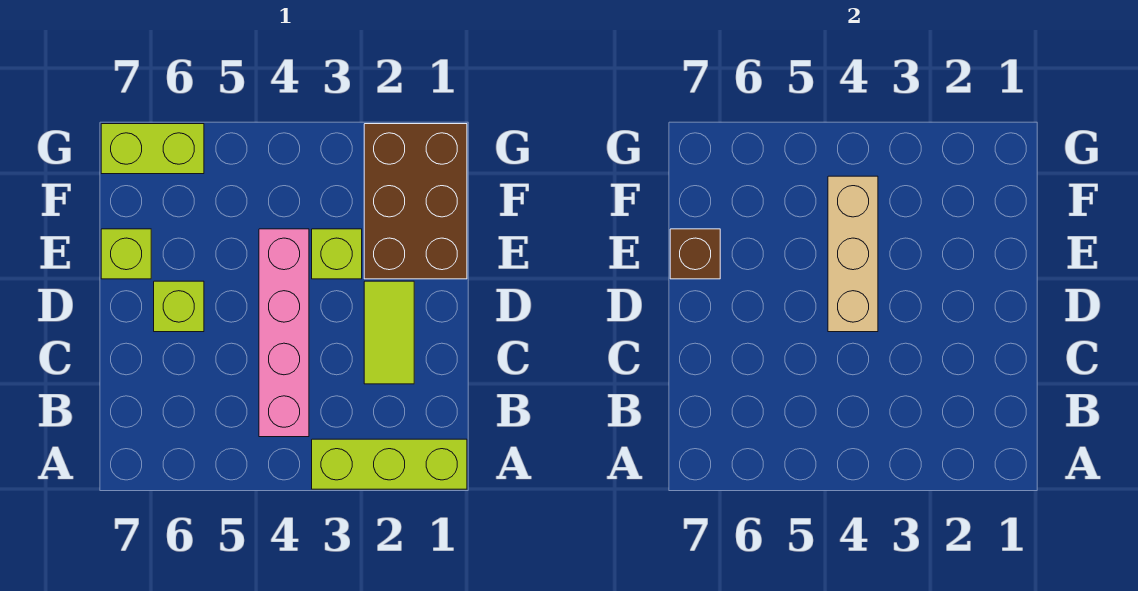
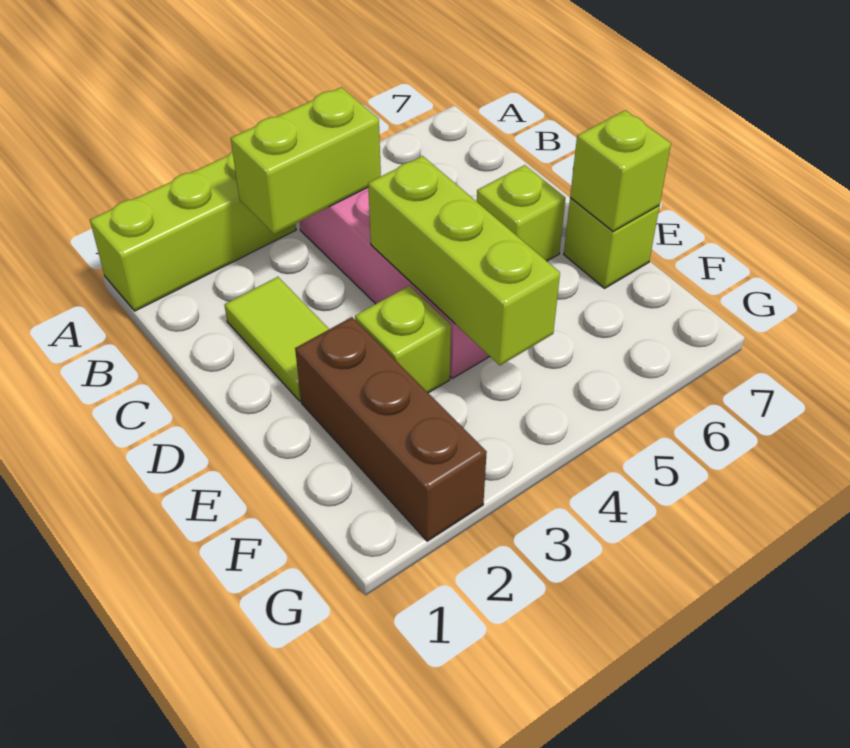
tan 1x3 brick [828,176,878,332] -> lime 1x3 brick [368,156,560,365]
brown 2x3 brick [364,124,467,279] -> brown 1x3 brick [295,317,487,541]
brown 1x1 brick [670,229,720,279] -> lime 1x1 brick [570,110,671,231]
lime 1x2 brick [101,124,204,174] -> lime 1x2 brick moved to [231,87,381,234]

